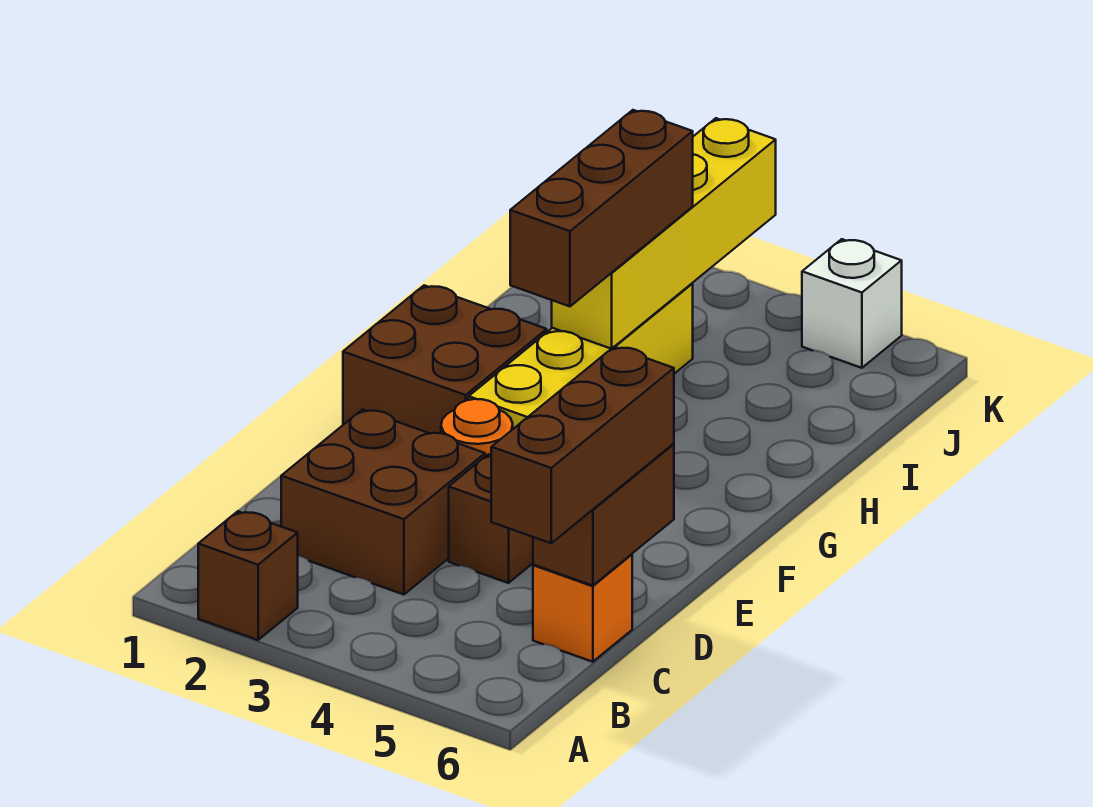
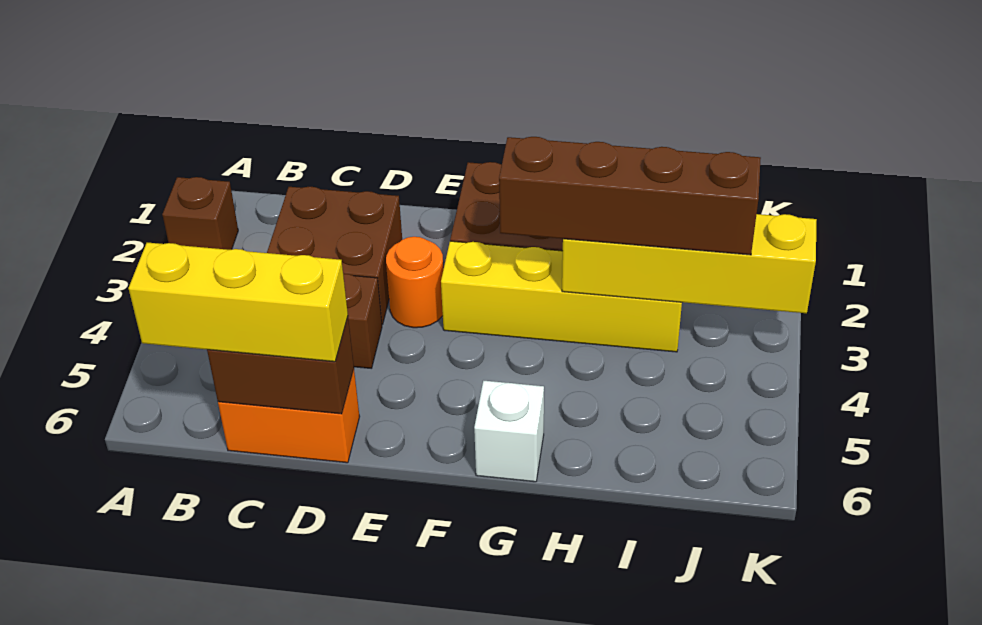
brown 1x3 brick [491,347,674,543] -> yellow 1x3 brick [128,243,348,362]
orange 1x1 brick [533,554,632,662] -> orange 1x2 brick [218,370,360,463]
brown 1x3 brick [510,110,693,306] -> brown 1x4 brick [499,137,761,255]
white 1x1 brick [802,239,902,368] -> white 1x1 brick moved to [474,381,544,482]

